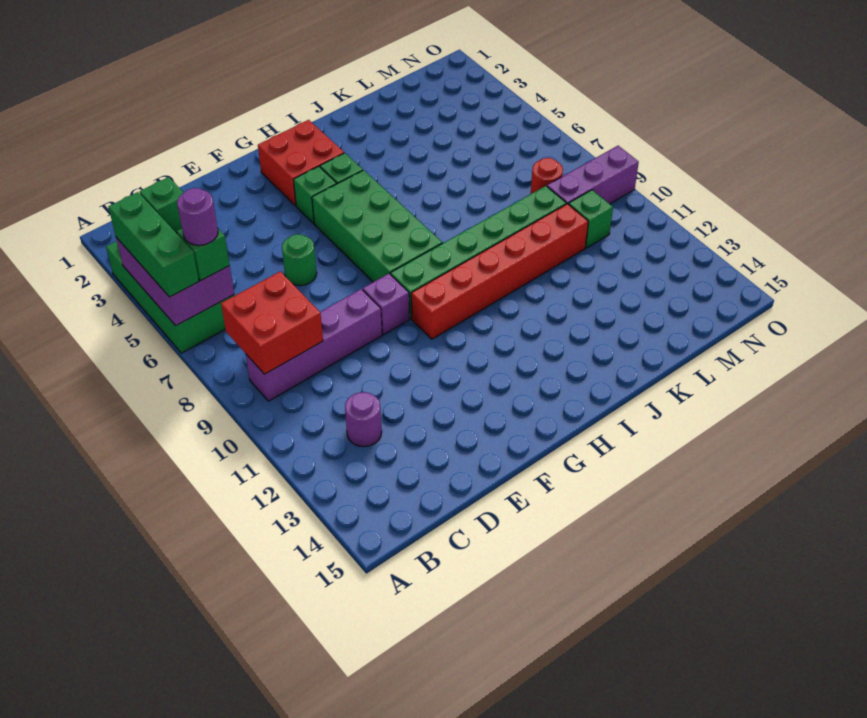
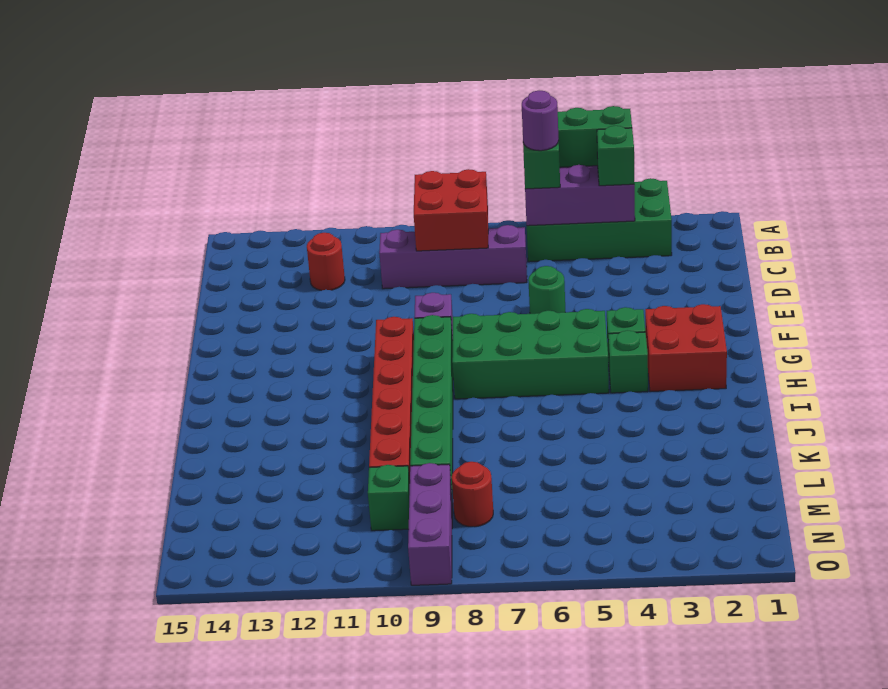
purple 1x4 brick [246,289,382,401] -> purple 1x4 brick turned to [379,225,527,289]
purple 1x1 round brick [345,392,382,447] -> red 1x1 round brick [307,233,345,291]

